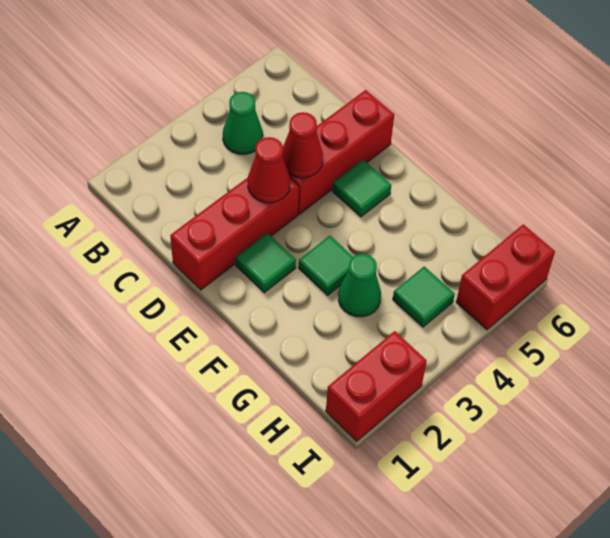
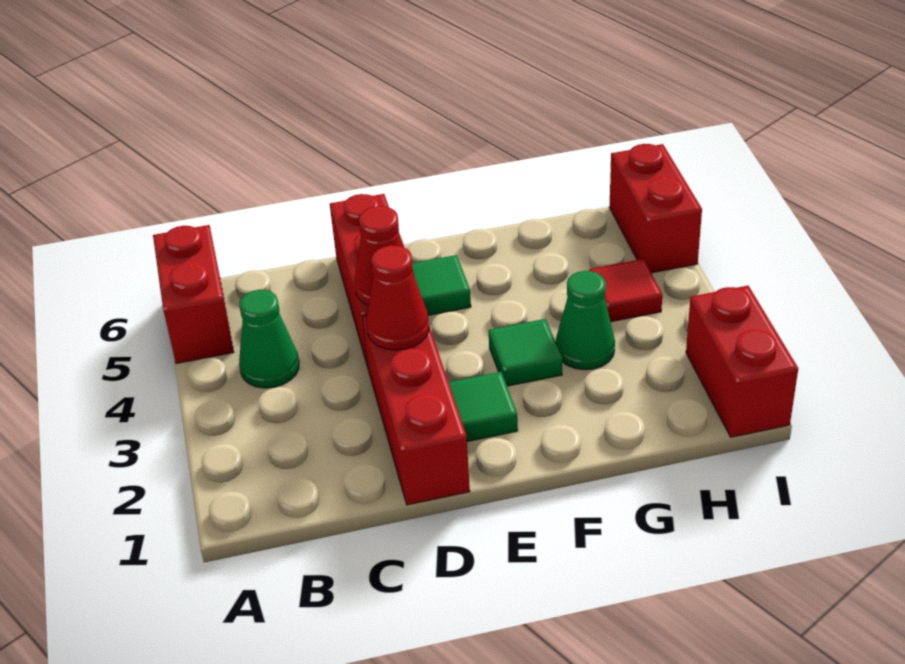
none -> red 1x2 brick [153,225,234,364]
green 1x1 tile [393,266,455,327] -> red 1x1 tile [589,259,662,322]

